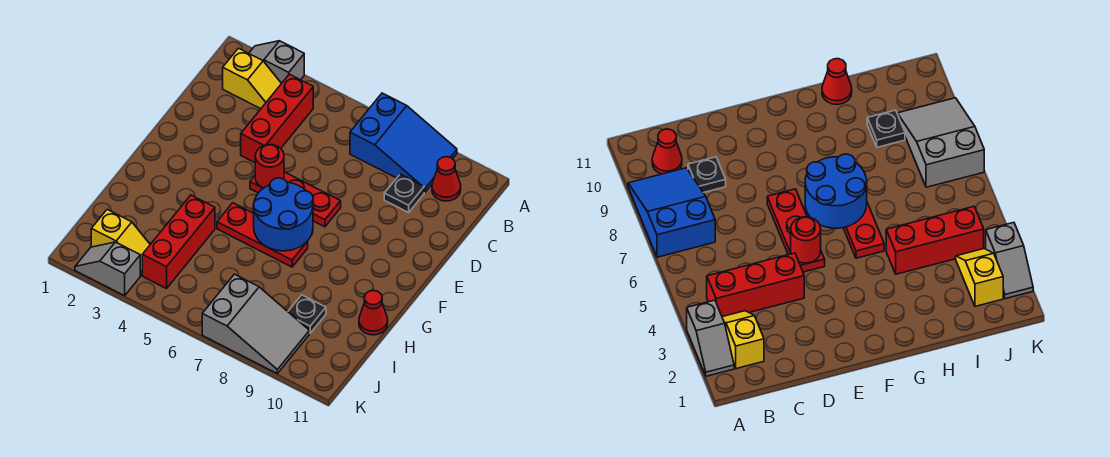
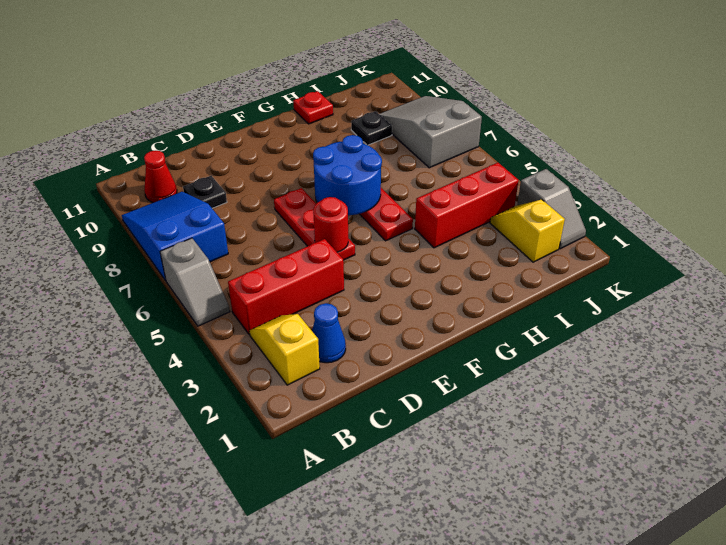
grey 1x2 slope [249,41,304,83] -> grey 1x2 slope moved to [160,238,230,326]
none -> blue 1x1 cone [312,303,346,363]
red 1x1 cone [359,290,388,335] -> red 1x1 plate [293,91,333,124]

